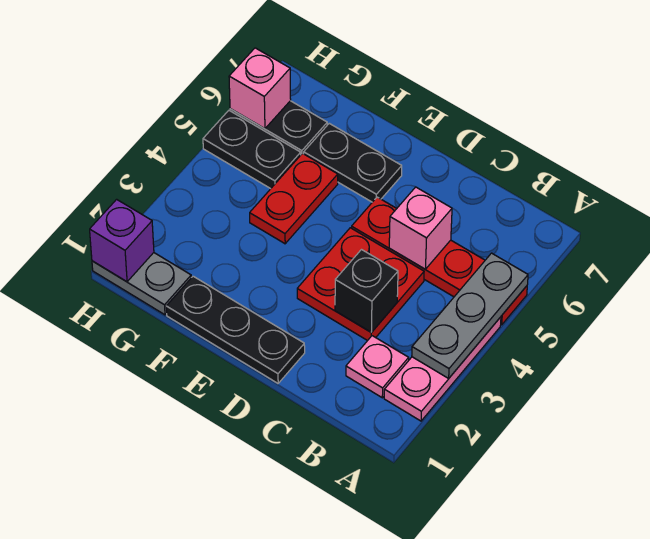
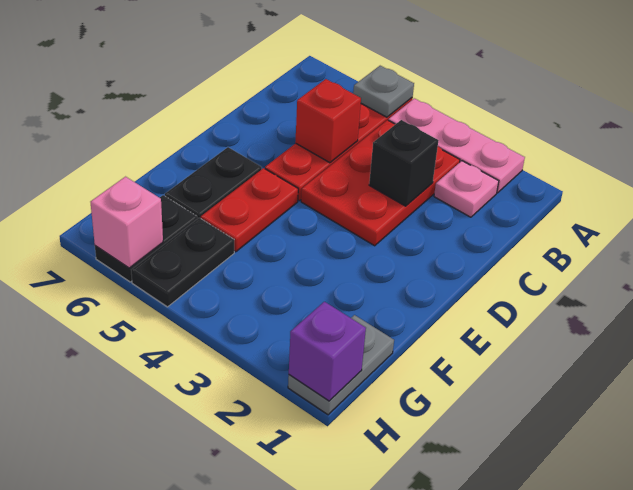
grey 1x3 plate [412,253,528,379] -> grey 1x1 plate [353,66,414,117]
red 2x2 plate [297,228,424,341] -> red 2x3 plate [301,120,460,246]
pink 1x1 brick [389,187,452,269] -> red 1x1 brick [295,79,361,163]
black 1x3 plate [166,276,305,383] -> none
red 1x2 plate [250,154,338,244] -> red 1x2 plate turned to [201,168,298,252]

